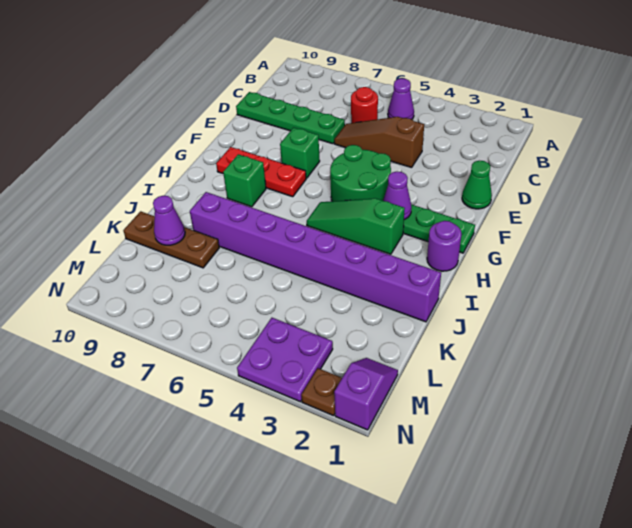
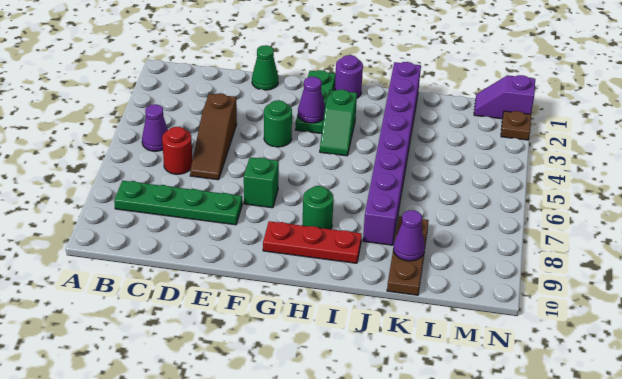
green 1x4 plate [236,92,345,144] -> green 1x4 plate turned to [114,181,242,225]
green 2x2 round brick [330,145,391,201] -> green 1x1 round brick [264,100,292,147]
red 1x3 plate [216,147,306,197] -> red 1x3 plate turned to [263,221,362,263]
green 1x3 slope [307,198,405,254] -> green 1x2 slope [320,90,357,156]
green 1x1 brick [223,154,266,207] -> green 1x1 round brick [303,186,333,229]
purple 2x2 plate [237,318,333,402] -> none

